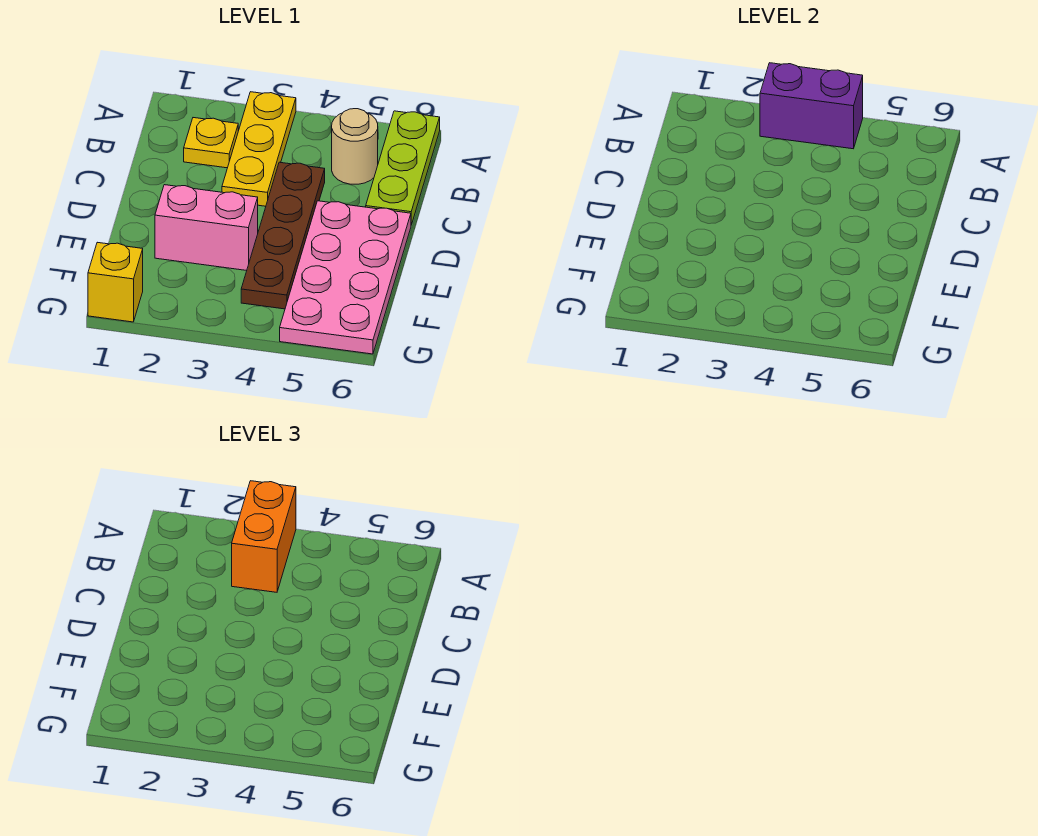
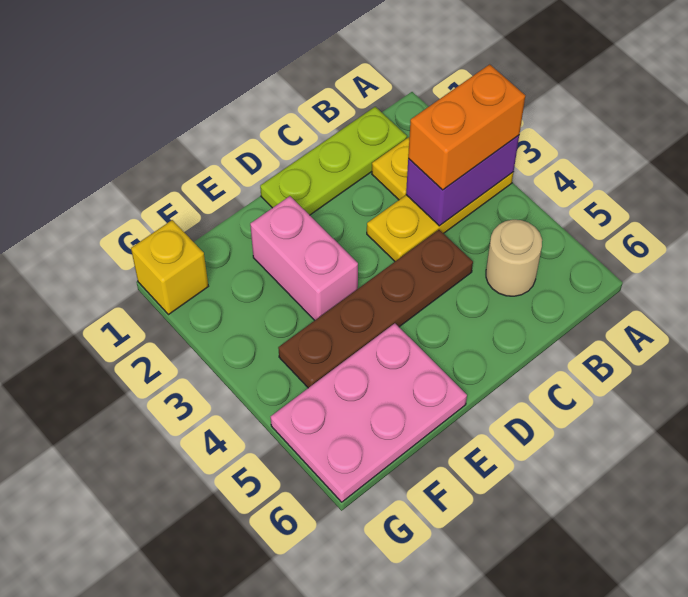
purple 1x2 brick [760,63,863,149] -> purple 1x2 brick turned to [406,135,519,226]
lime 1x3 plate [366,111,440,225] -> lime 1x3 plate moved to [260,107,407,215]
pink 2x4 plate [280,201,411,354] -> pink 2x3 plate [271,323,467,502]

